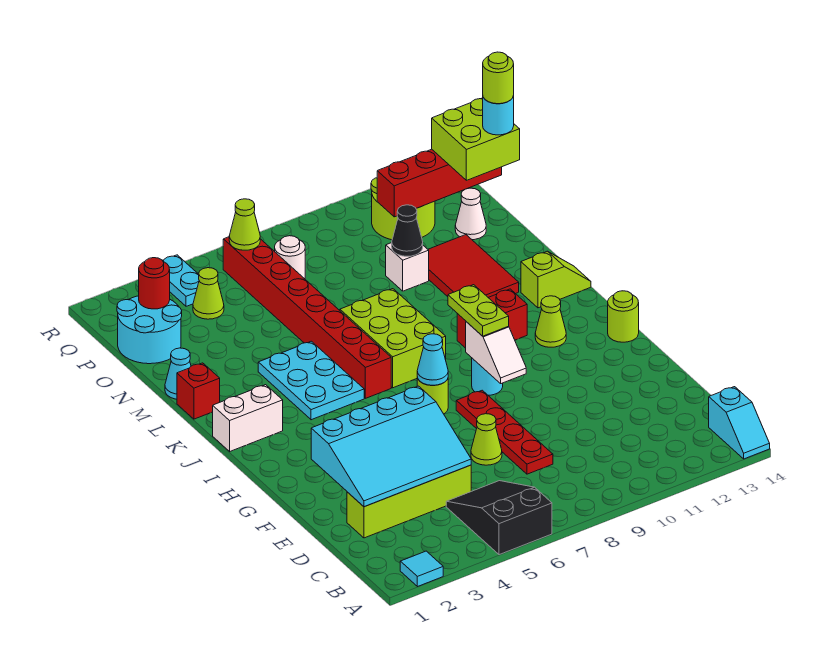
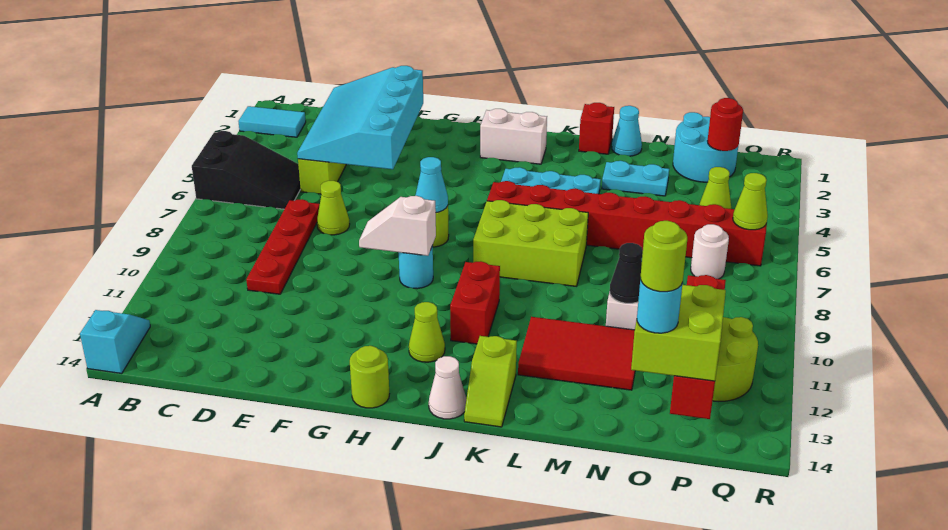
cyan 1x1 tile [400,551,443,587] -> cyan 1x2 tile [238,106,306,137]
cyan 1x2 slope [709,387,770,459] -> cyan 1x2 slope turned to [80,310,150,373]
red 1x4 plate [456,390,553,474] -> red 1x4 plate turned to [246,199,320,294]
lime 1x2 plate [448,285,509,336] -> none
white 1x2 brick [213,385,283,451] -> white 1x2 brick turned to [480,109,547,164]
white 1x1 cone [455,188,486,240] -> white 1x1 cone moved to [429,356,466,419]
cyan 1x2 plate [163,255,199,306] -> cyan 1x2 plate moved to [602,161,669,196]

